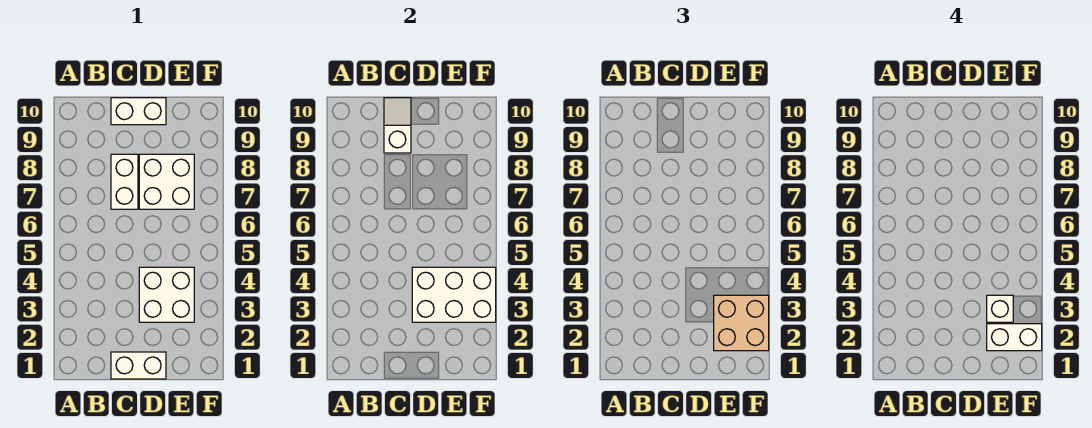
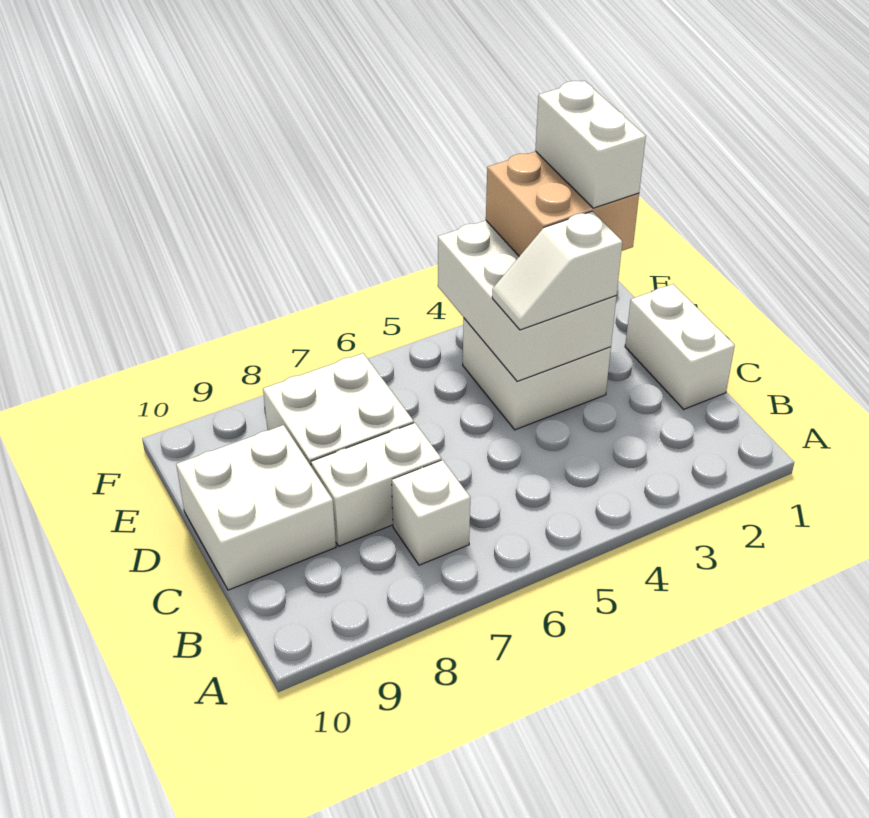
white 1x2 slope [384,98,411,153] -> white 1x2 slope moved to [492,211,622,330]
white 1x2 brick [111,98,166,125] -> white 2x2 brick [176,425,336,590]
white 1x1 brick [987,295,1013,322] -> white 1x1 brick moved to [392,460,470,565]

